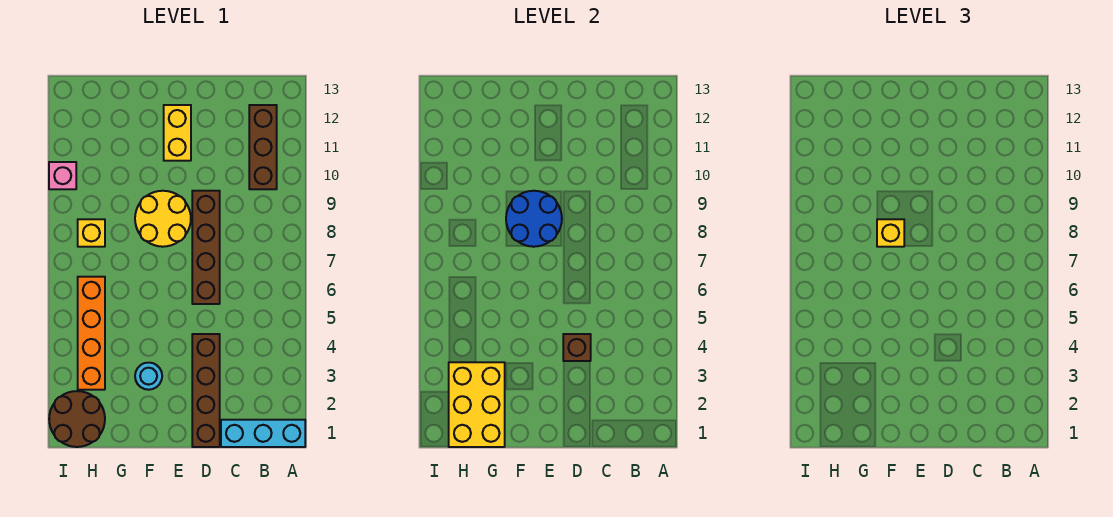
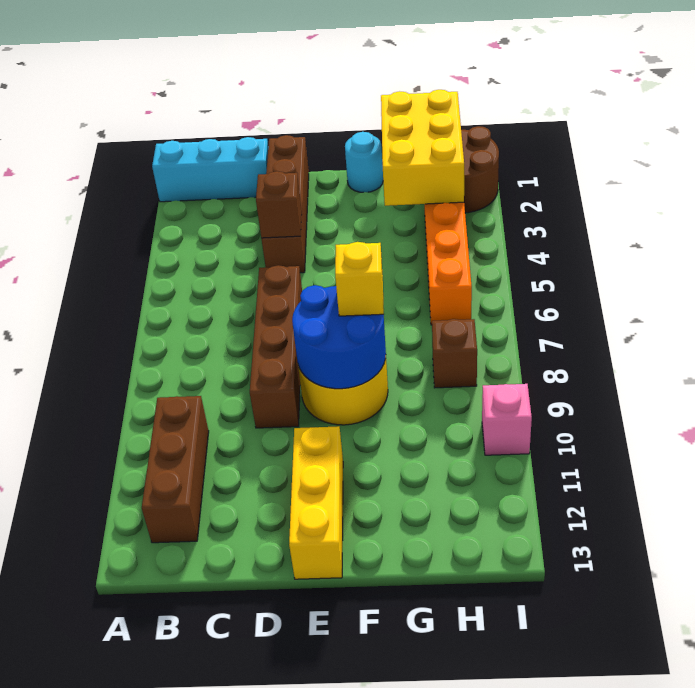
yellow 1x2 brick [164,105,191,161] -> yellow 1x3 brick [289,426,343,579]
cyan 1x1 round brick [135,363,162,390] -> cyan 1x1 round brick moved to [345,132,383,192]
yellow 1x1 brick [78,219,105,247] -> brown 1x1 brick [432,319,477,388]

